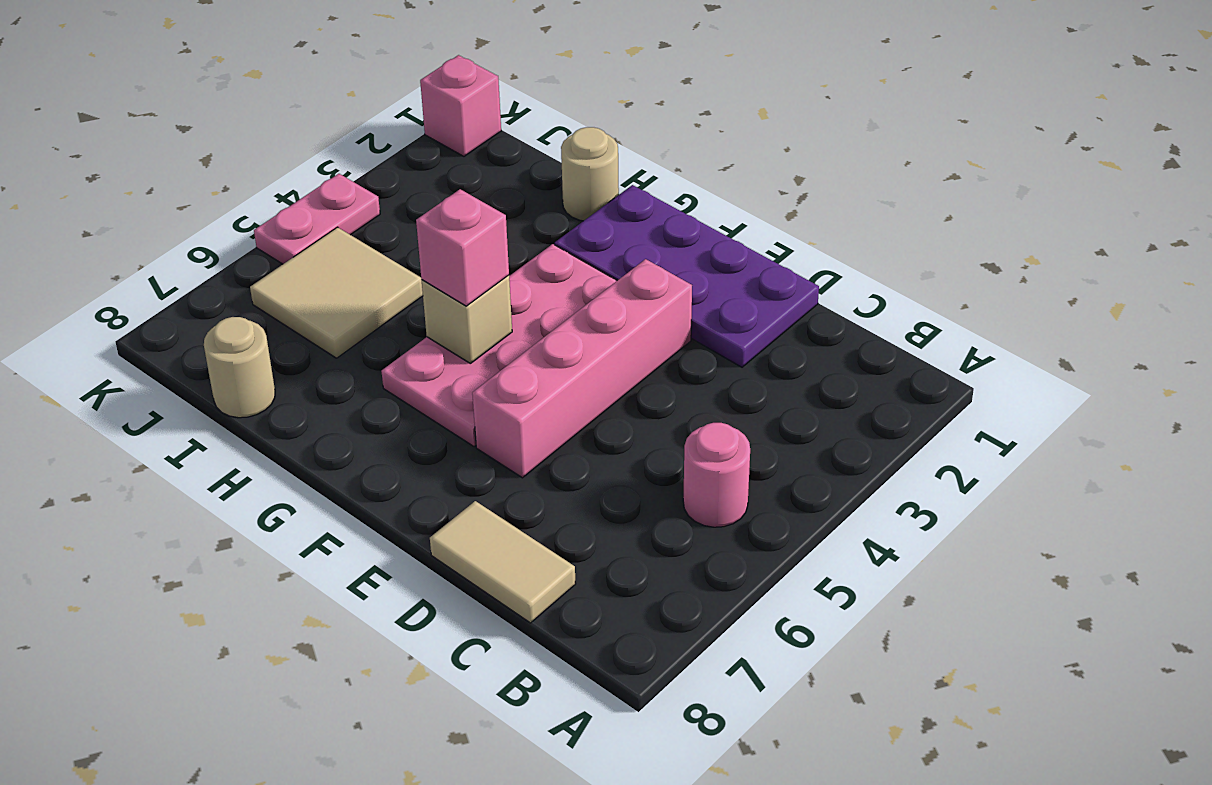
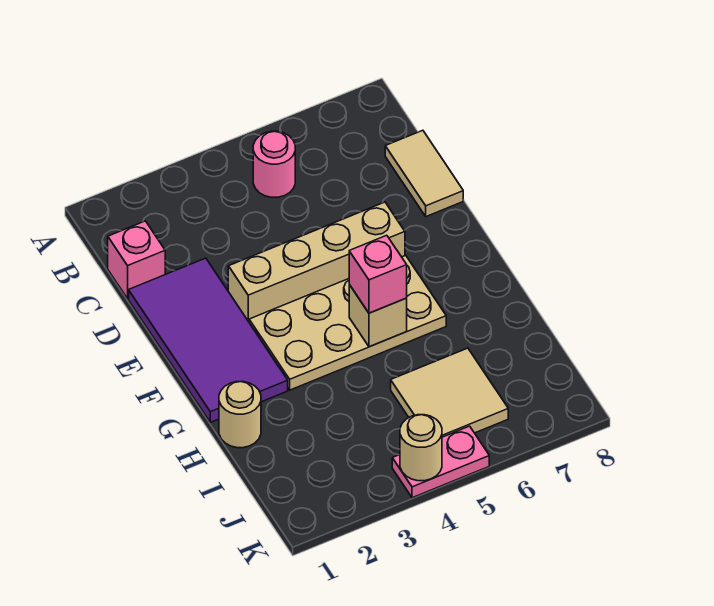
purple 2x4 plate [555,185,819,367] -> purple 2x4 tile [129,258,288,422]
pink 1x4 brick [472,259,692,478] -> tan 1x4 brick [228,202,405,322]
pink 2x4 plate [381,244,617,447] -> tan 2x4 plate [249,255,446,390]
tan 1x1 round brick [204,317,275,418] -> tan 1x1 round brick moved to [400,415,442,481]
pink 1x1 brick [420,55,501,156] -> pink 1x1 brick moved to [108,221,165,299]

